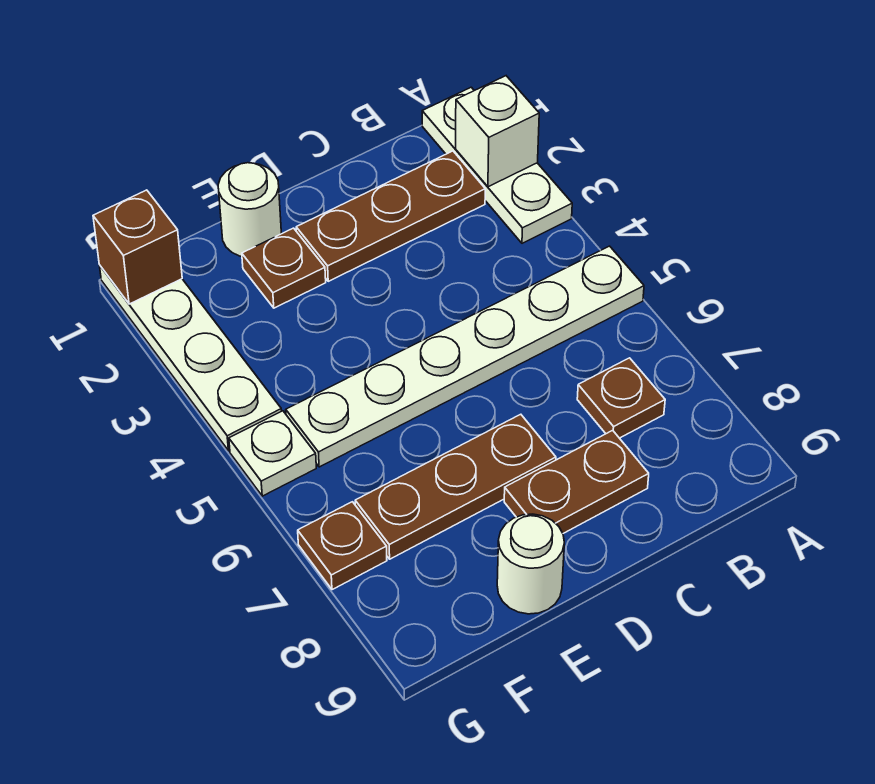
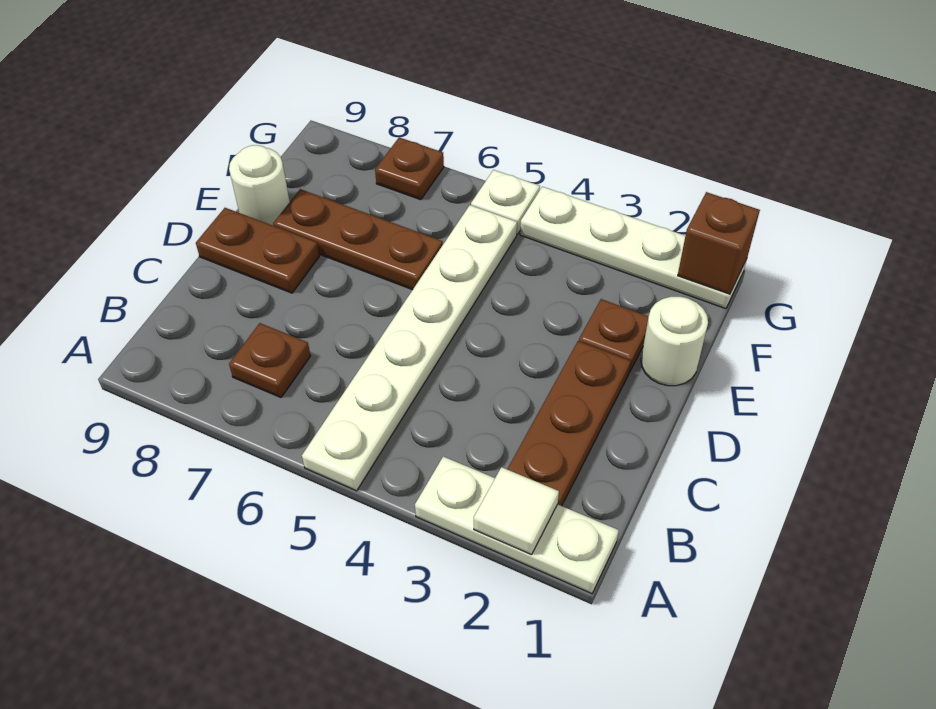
white 1x1 brick [456,76,539,187] -> white 1x1 tile [474,467,559,555]
brown 1x2 plate [504,430,649,533] -> brown 1x2 plate turned to [196,208,319,293]
brown 1x3 plate [355,414,556,559] -> brown 1x3 plate turned to [273,189,443,290]

